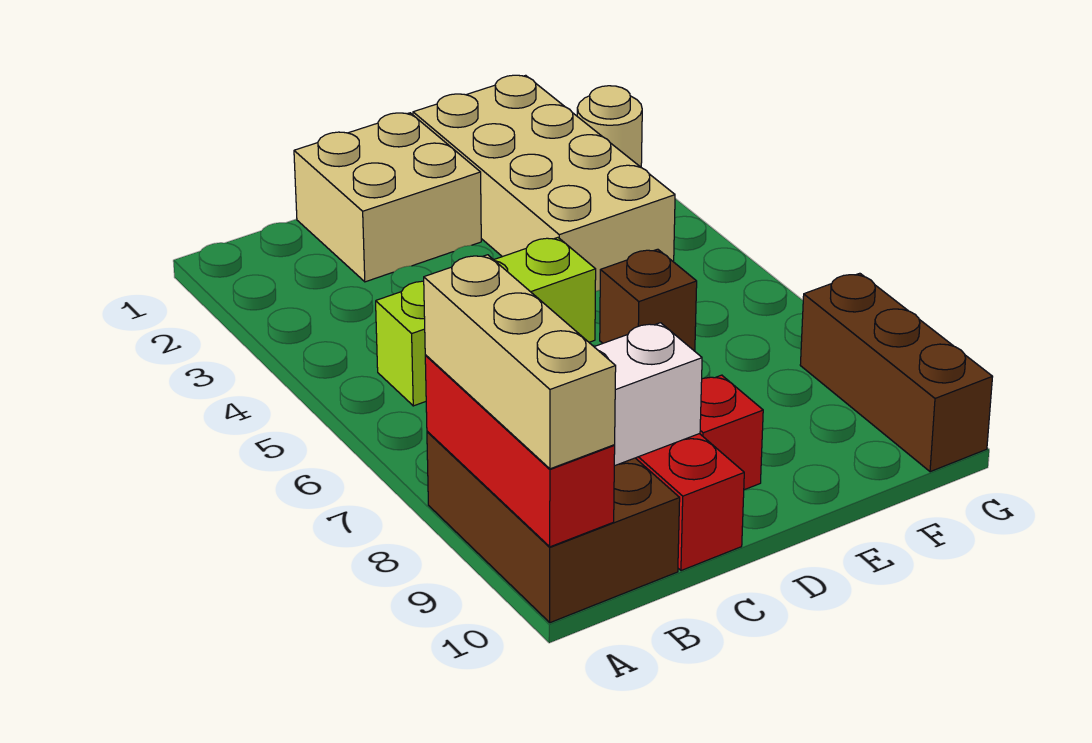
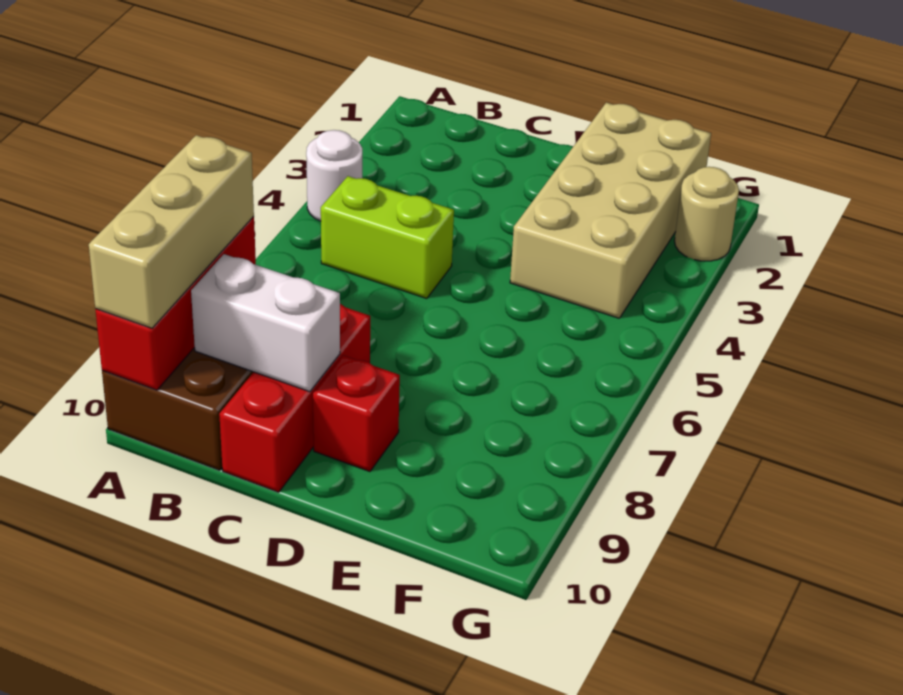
none -> white 1x1 round brick [306,130,362,221]
lime 1x3 brick [376,238,596,406] -> lime 1x2 brick [321,176,454,298]
tan 2x2 brick [294,113,481,282] -> none
brown 1x1 brick [600,249,697,351] -> none
brown 1x3 brick [800,273,993,472] -> none

